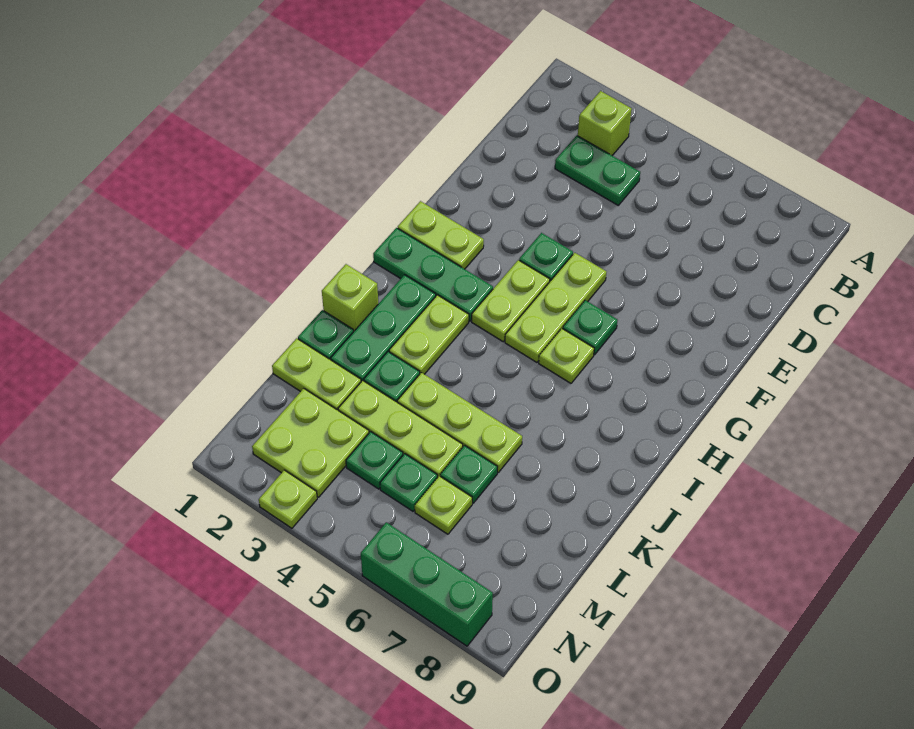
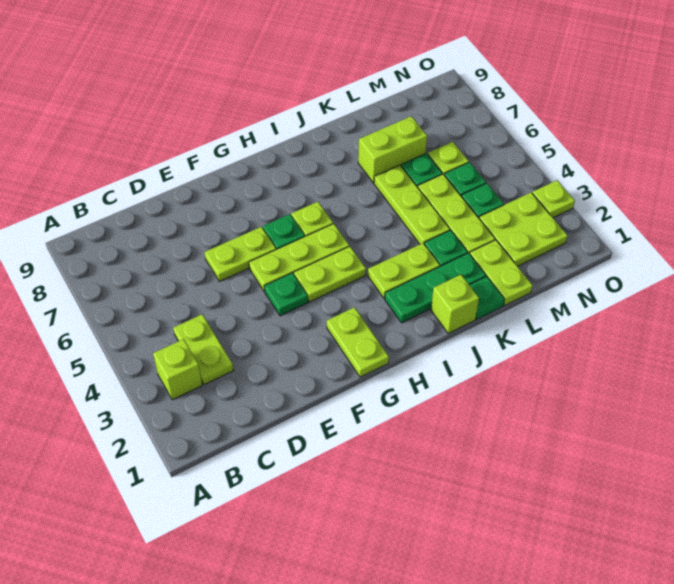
green 1x2 plate [555,136,640,205] -> lime 1x2 plate [173,314,234,385]
none -> lime 1x2 plate [205,227,276,281]
green 1x3 plate [373,228,493,321] -> none
none -> lime 1x2 brick [358,116,427,183]
green 1x3 brick [361,522,493,646] -> none

